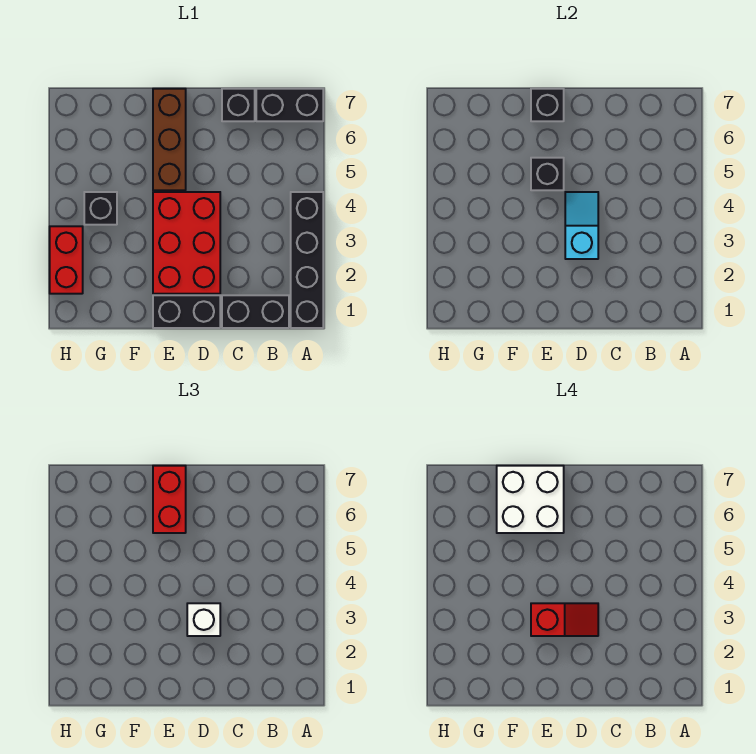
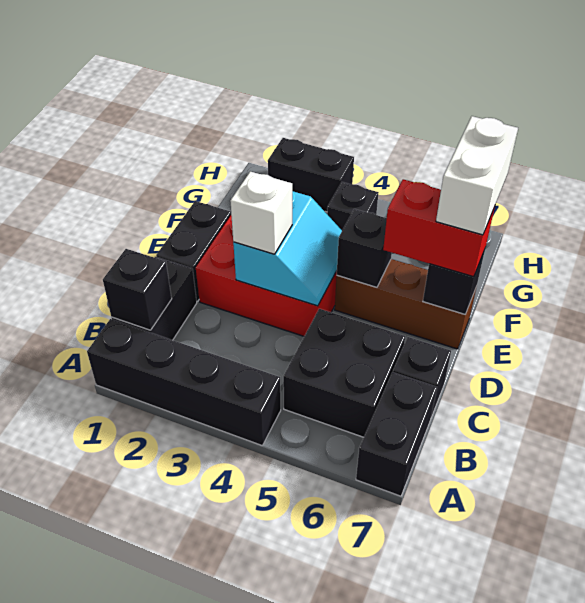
none -> black 1x1 brick [103,249,172,330]
none -> black 2x2 brick [283,309,405,437]
cyan 1x2 slope [565,192,598,259] -> cyan 2x2 slope [233,192,342,306]
red 1x2 slope [531,603,598,636] -> none
white 2x2 brick [497,466,564,533] -> white 1x2 brick [436,116,518,235]
red 1x2 brick [50,226,83,294] -> black 1x2 brick [268,138,354,212]

